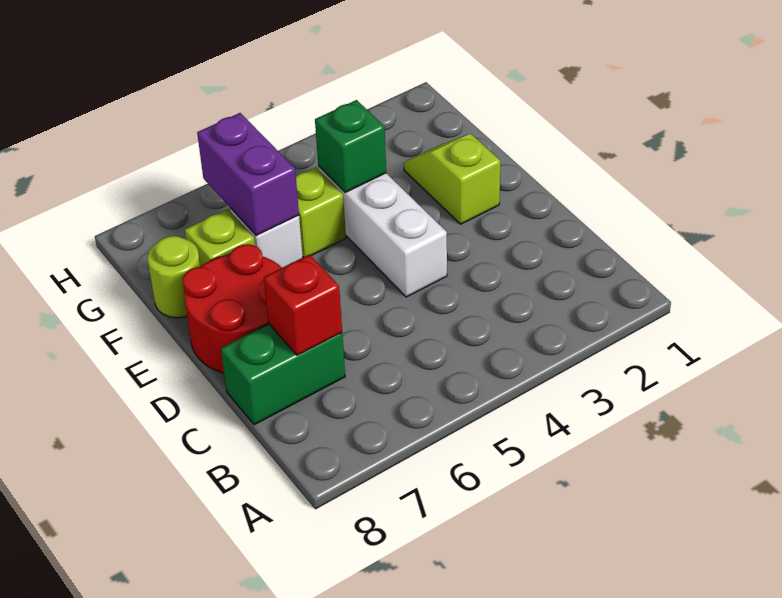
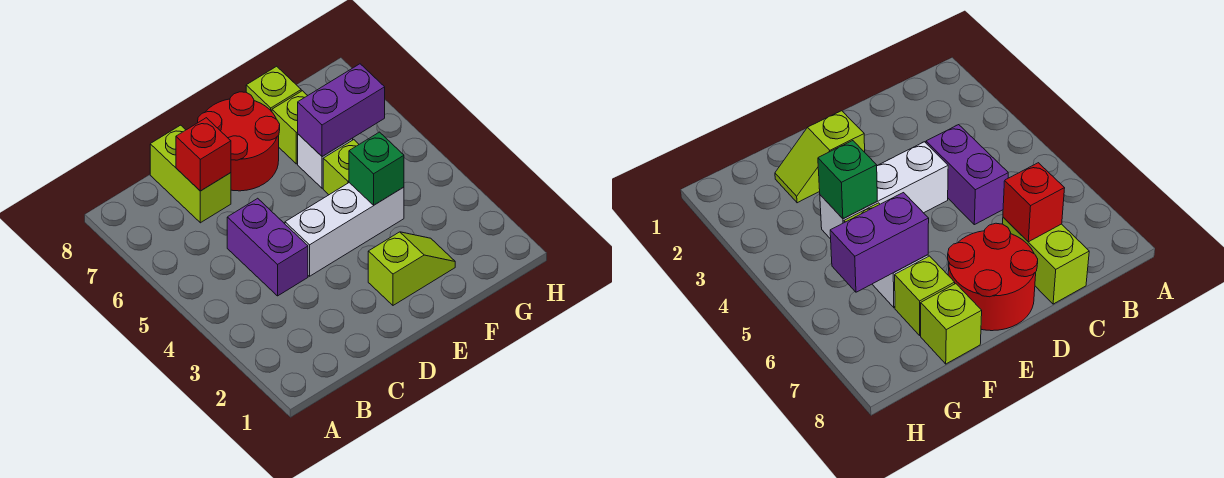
none -> purple 1x2 brick [227,198,308,296]
green 1x2 brick [221,324,345,425] -> lime 1x2 brick [150,125,231,223]
lime 1x1 round brick [148,236,200,318] -> lime 1x1 brick [246,66,301,112]

